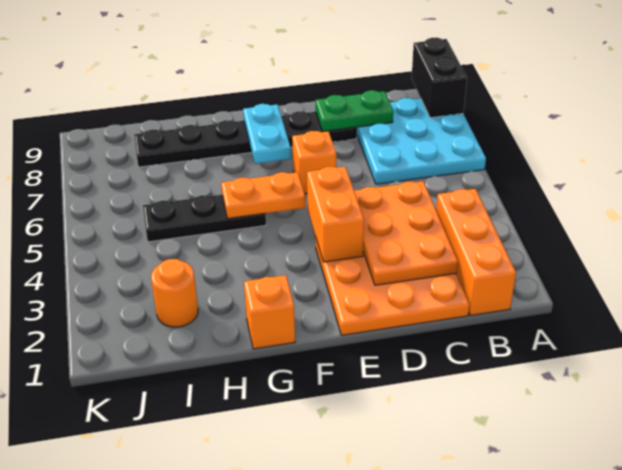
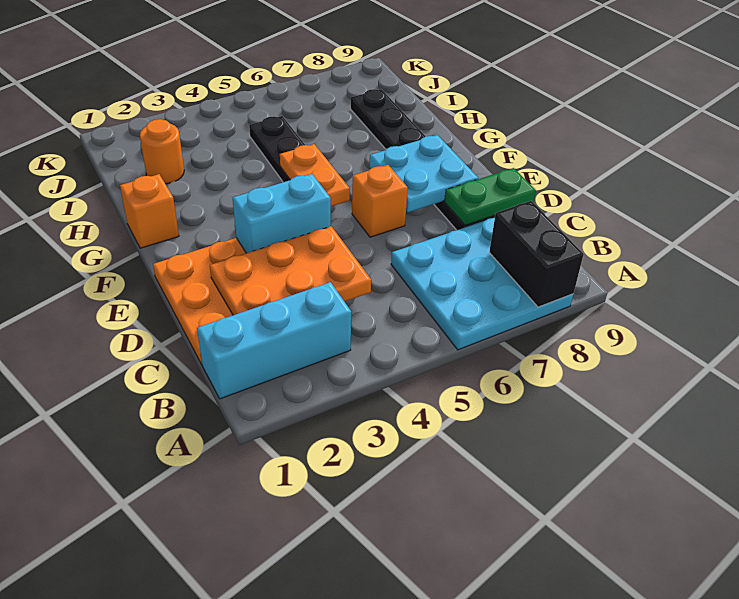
black 1x2 brick [412,38,467,118] -> black 1x2 brick turned to [489,201,584,307]
orange 1x3 brick [436,189,516,316] -> cyan 1x3 brick [197,282,351,399]
green 1x2 plate [316,90,393,131] -> green 1x2 plate turned to [445,168,536,225]
orange 1x2 brick [307,167,364,262] -> cyan 1x2 brick [233,174,331,253]
cyan 1x2 plate [243,104,291,164] -> cyan 2x2 plate [370,135,478,212]

